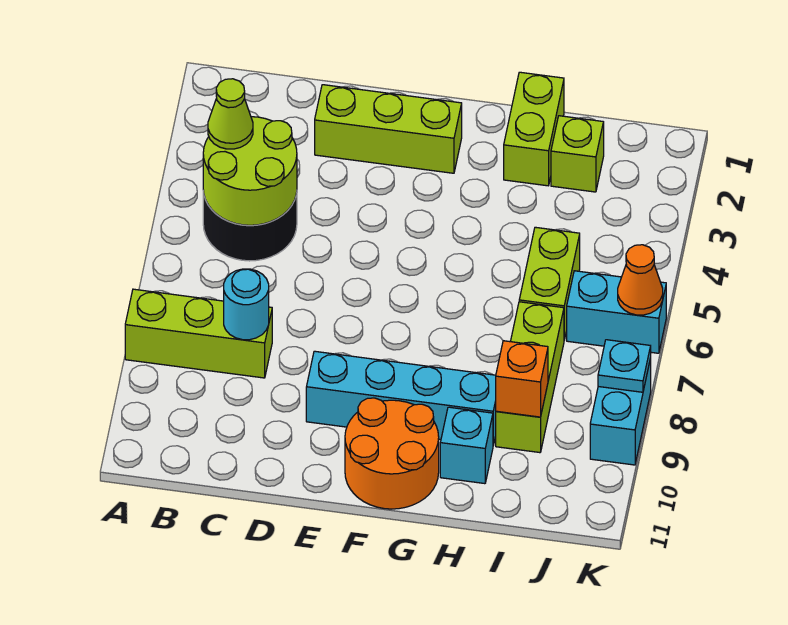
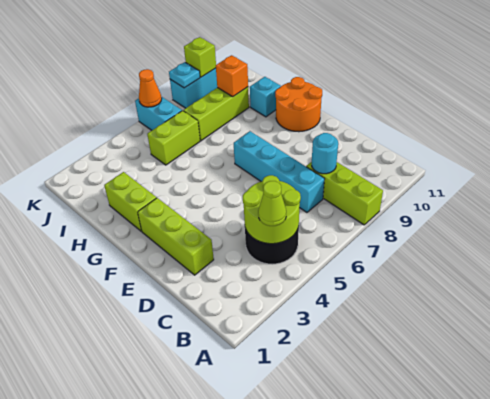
cyan 1x4 brick [306,351,496,445] -> cyan 1x4 brick moved to [234,131,324,212]
lime 1x2 brick [504,72,564,186] -> lime 1x2 brick turned to [104,172,156,231]
lime 1x1 brick [551,116,604,192] -> lime 1x1 brick moved to [184,37,216,77]

